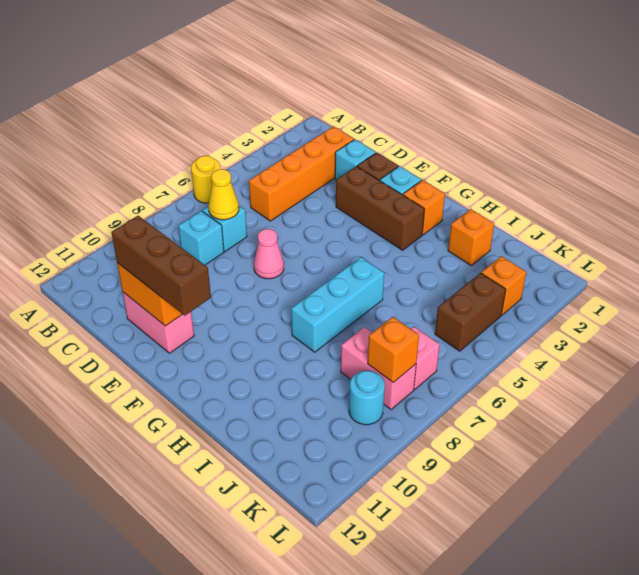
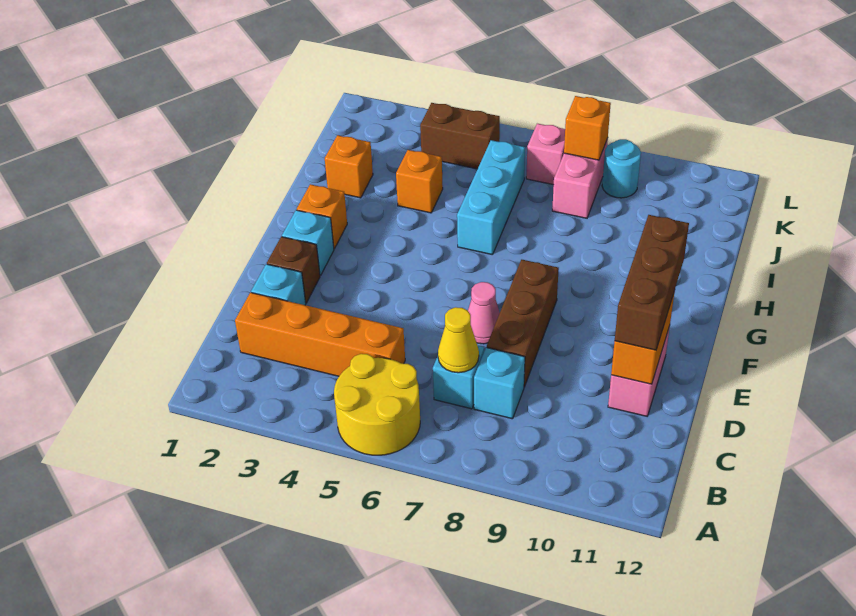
yellow 1x1 round brick [191,156,220,203] -> yellow 2x2 round brick [334,354,420,455]
brown 1x3 brick [336,166,425,250] -> brown 1x3 brick moved to [487,260,559,387]
cyan 1x3 brick [291,257,384,352] -> cyan 1x3 brick turned to [457,140,525,255]
orange 1x1 brick [481,256,526,315] -> orange 1x1 brick moved to [396,150,443,213]

